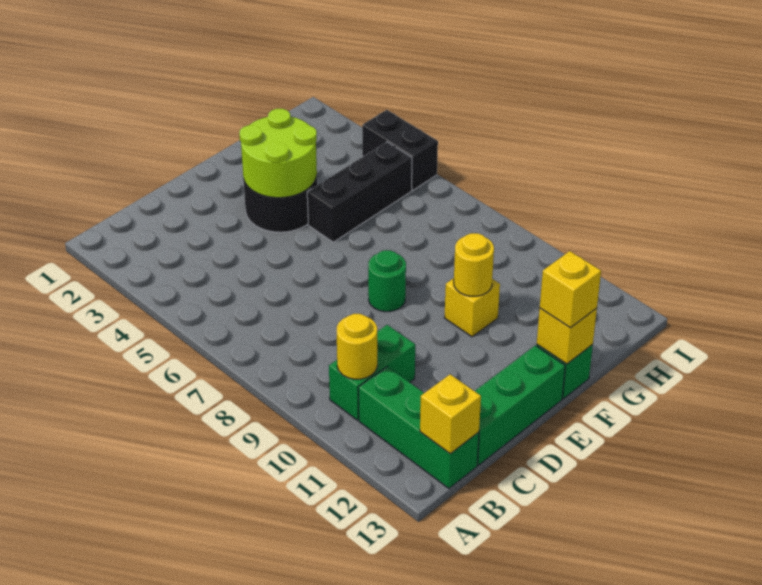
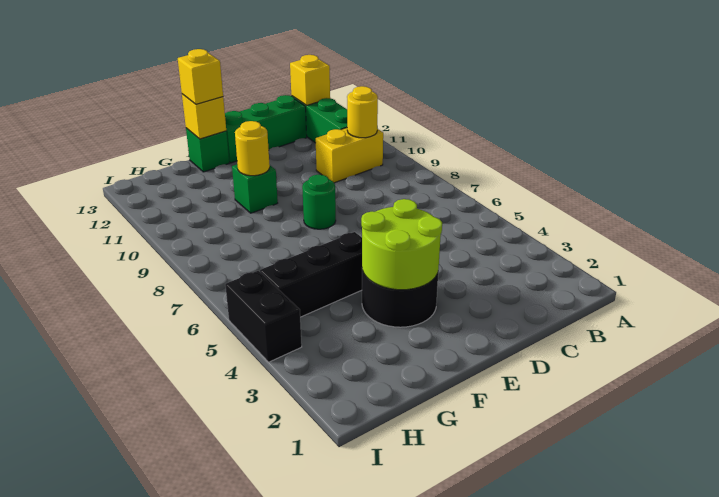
green 1x2 brick [329,325,415,420] -> yellow 1x2 brick [316,128,383,183]
yellow 1x1 brick [444,278,500,337] -> green 1x1 brick [232,164,278,213]

